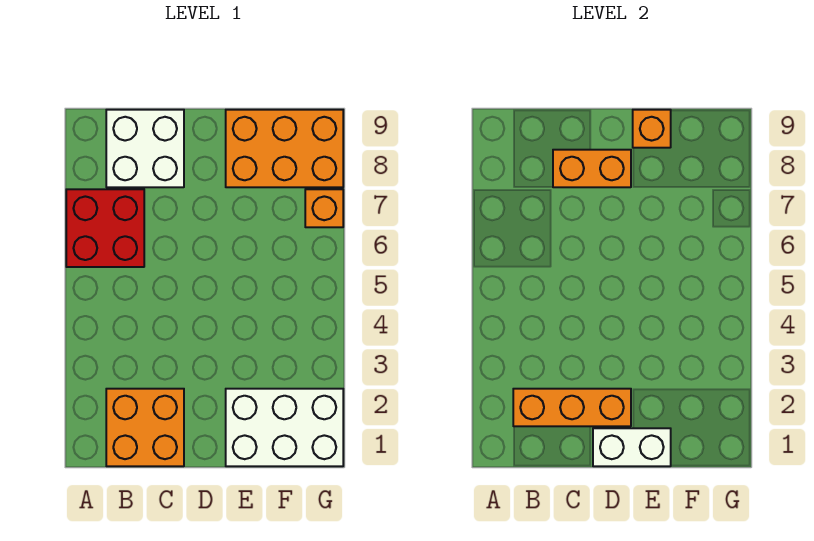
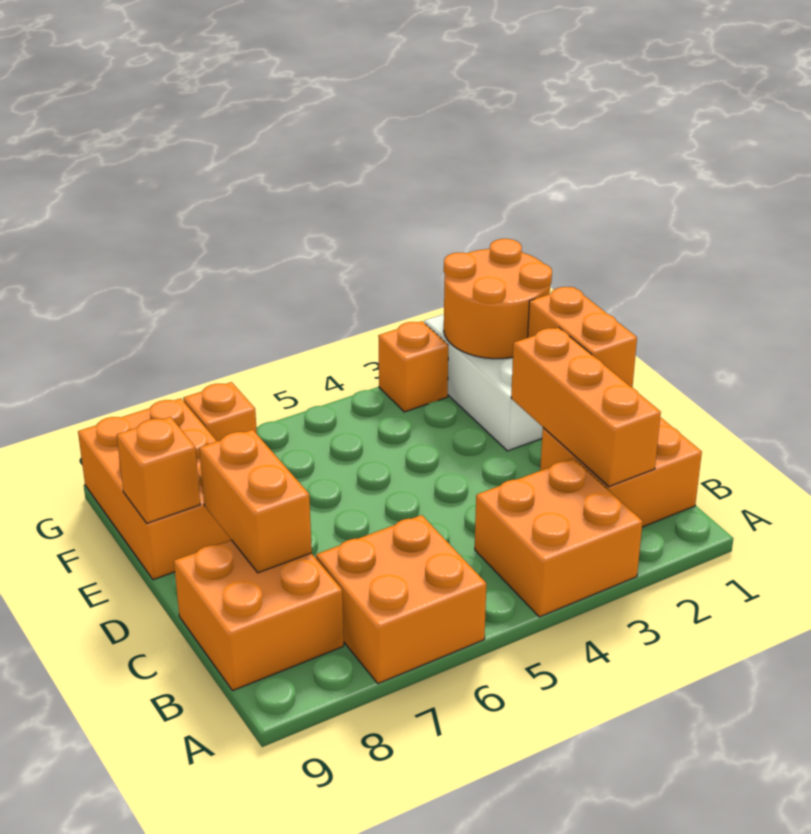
none -> orange 2x2 brick [475,459,643,617]
red 2x2 brick [66,189,144,267] -> orange 2x2 brick [316,515,486,684]
white 2x2 brick [106,110,184,187] -> orange 2x2 brick [174,540,344,691]
white 1x2 brick [593,428,671,466] -> orange 1x2 brick [528,287,637,388]
none -> orange 2x2 round brick [444,239,552,359]
none -> orange 1x1 brick [378,321,448,412]

